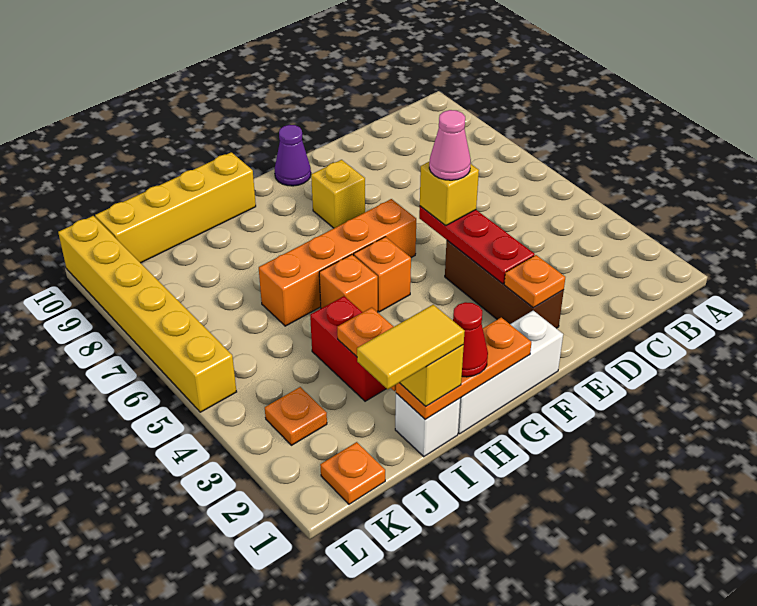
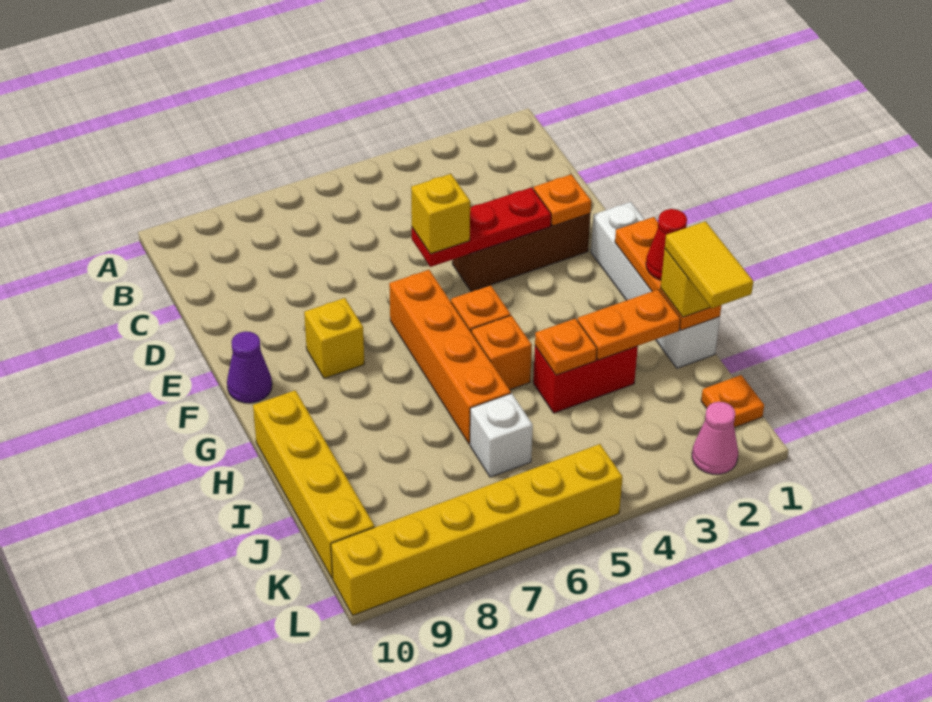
pink 1x1 cone [429,110,471,180] -> pink 1x1 cone moved to [692,402,738,474]
none -> white 1x1 brick [470,393,533,477]
orange 1x1 plate [265,387,327,445] -> orange 1x1 plate moved to [535,319,597,375]

